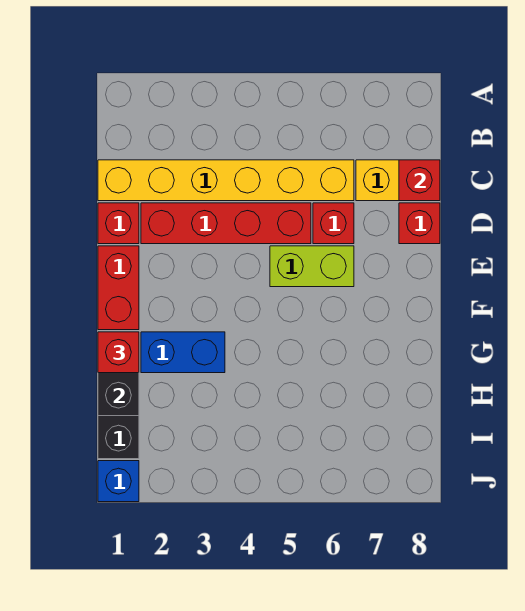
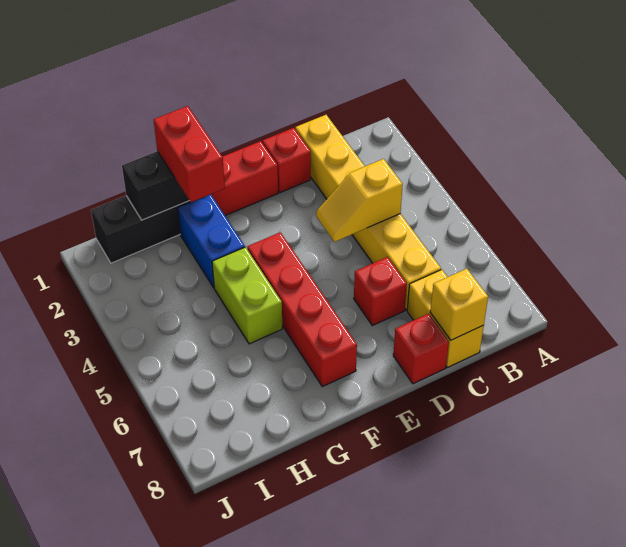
none -> yellow 1x2 slope [316,159,403,242]
red 1x1 brick [399,160,440,201] -> yellow 1x1 brick [430,269,488,340]
red 1x4 brick [141,203,311,244] -> red 1x4 brick moved to [247,232,357,387]
lime 1x2 brick [270,246,354,287] -> lime 1x2 brick moved to [212,247,282,344]
red 1x1 brick [98,332,139,373] -> red 1x2 brick [154,106,225,202]
blue 1x1 brick [98,461,139,502] -> none

